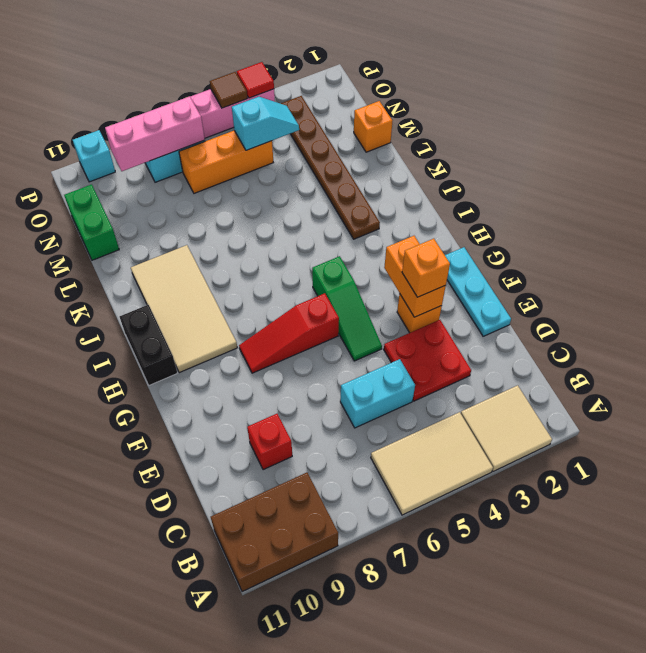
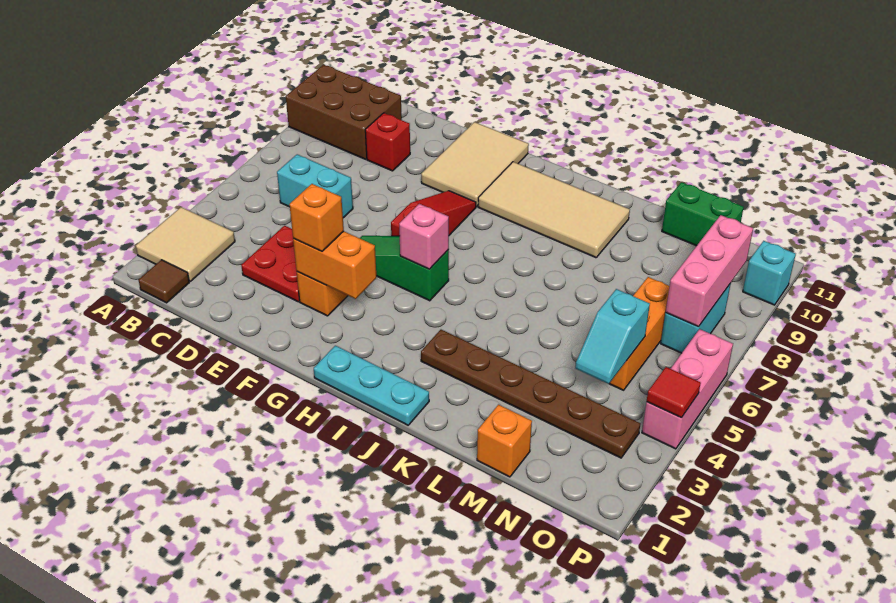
tan 2x3 tile [371,412,493,515] -> tan 2x3 tile moved to [421,122,529,207]
brown 2x3 brick [211,473,338,592] -> brown 2x3 brick turned to [286,65,402,159]
cyan 1x2 brick [340,359,415,428] -> cyan 1x2 brick turned to [277,154,353,218]
cyan 1x3 plate [445,247,511,336] -> cyan 1x3 plate moved to [314,346,429,425]
none -> pink 1x1 brick [399,204,449,269]
black 1x2 brick [120,305,177,385] -> none
brown 1x1 tile [210,72,247,108] -> brown 1x1 tile moved to [139,260,189,303]

